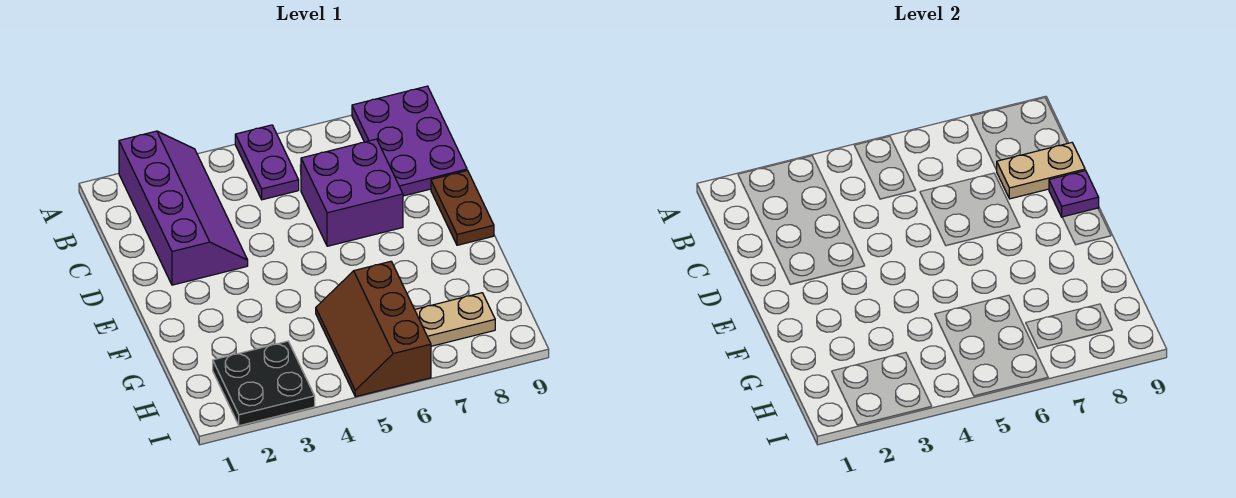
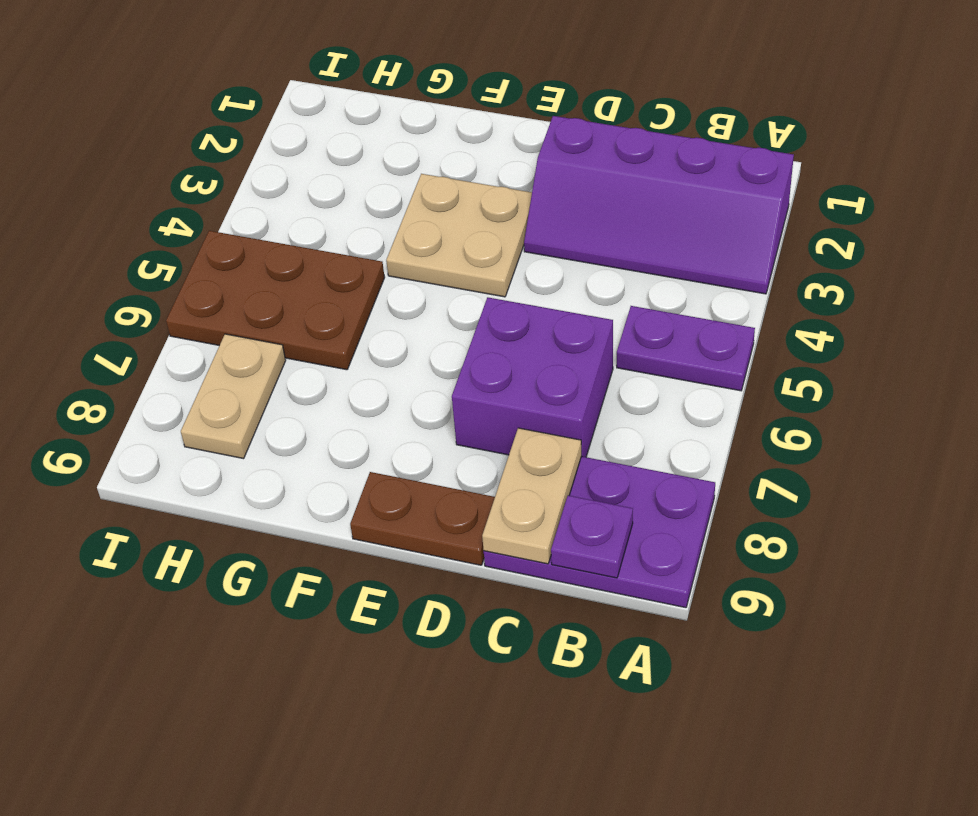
purple 1x1 plate [1049,170,1099,217] -> purple 1x1 plate moved to [551,495,633,578]
none -> tan 2x2 plate [386,174,532,297]
brown 2x3 slope [316,261,431,397] -> brown 2x3 plate [166,231,385,370]
black 2x2 plate [213,341,315,426] -> none

